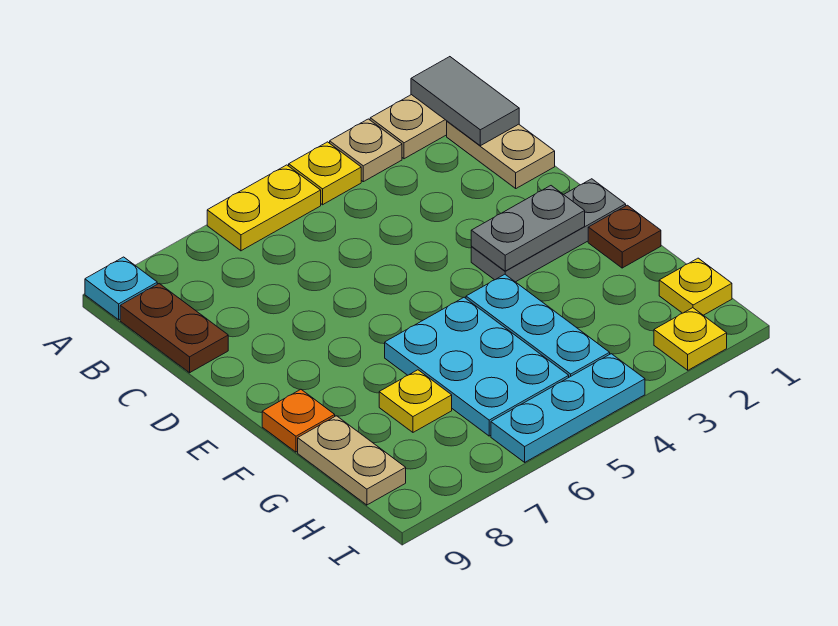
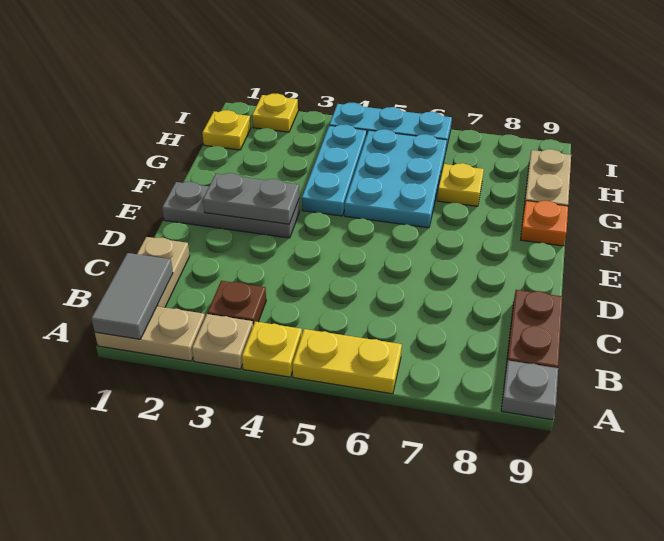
cyan 1x1 plate [85,257,157,320] -> grey 1x1 plate [501,360,558,420]
brown 1x1 plate [588,205,661,268] -> brown 1x1 plate moved to [207,281,266,325]

